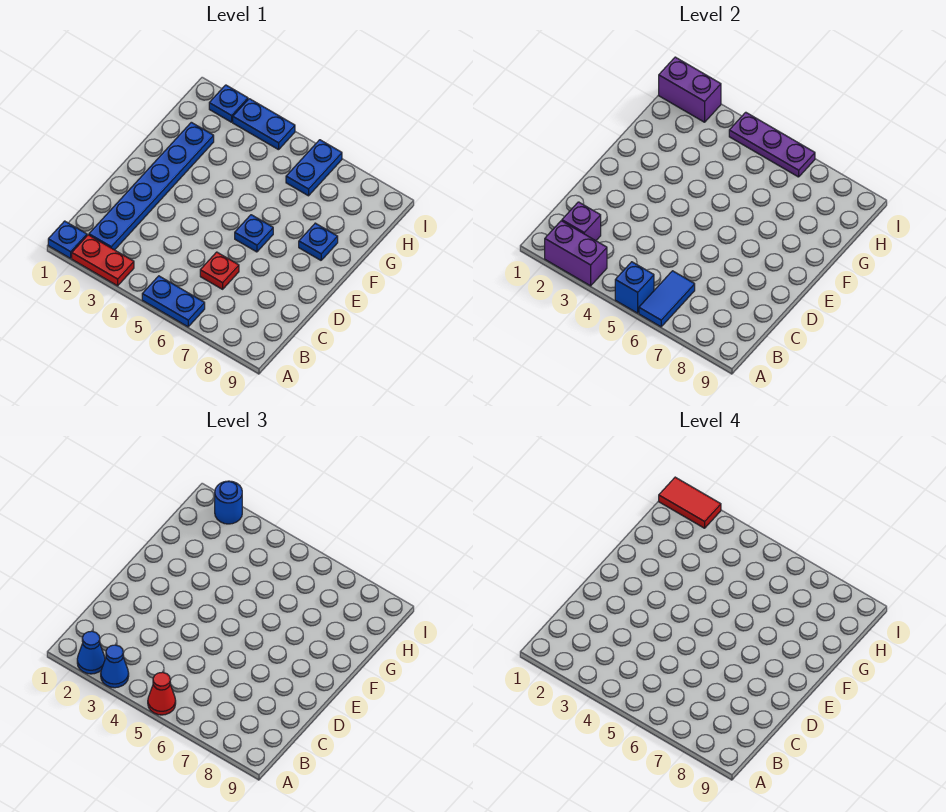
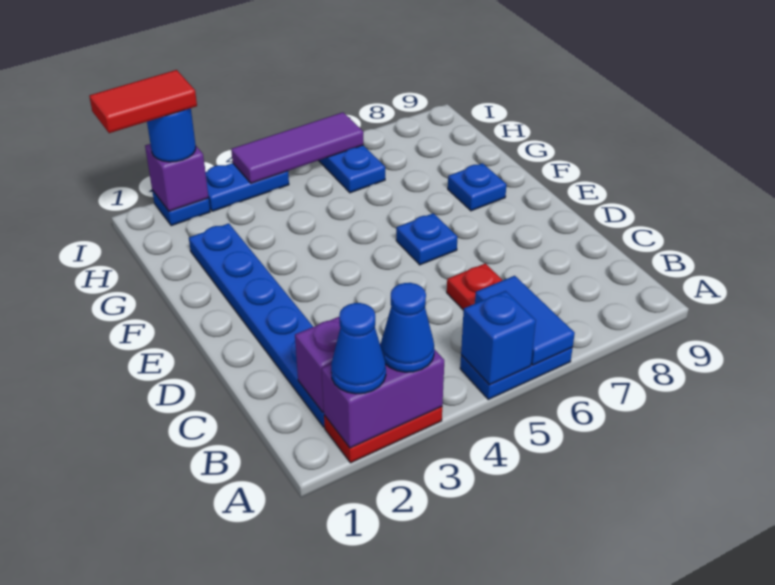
blue 1x1 plate [48,221,87,258] -> none
red 1x1 cone [148,672,176,715] -> none
purple 1x2 brick [659,57,721,122] -> purple 1x1 brick [145,144,209,211]
purple 1x3 plate [729,112,815,177] -> purple 1x3 tile [231,112,363,183]

